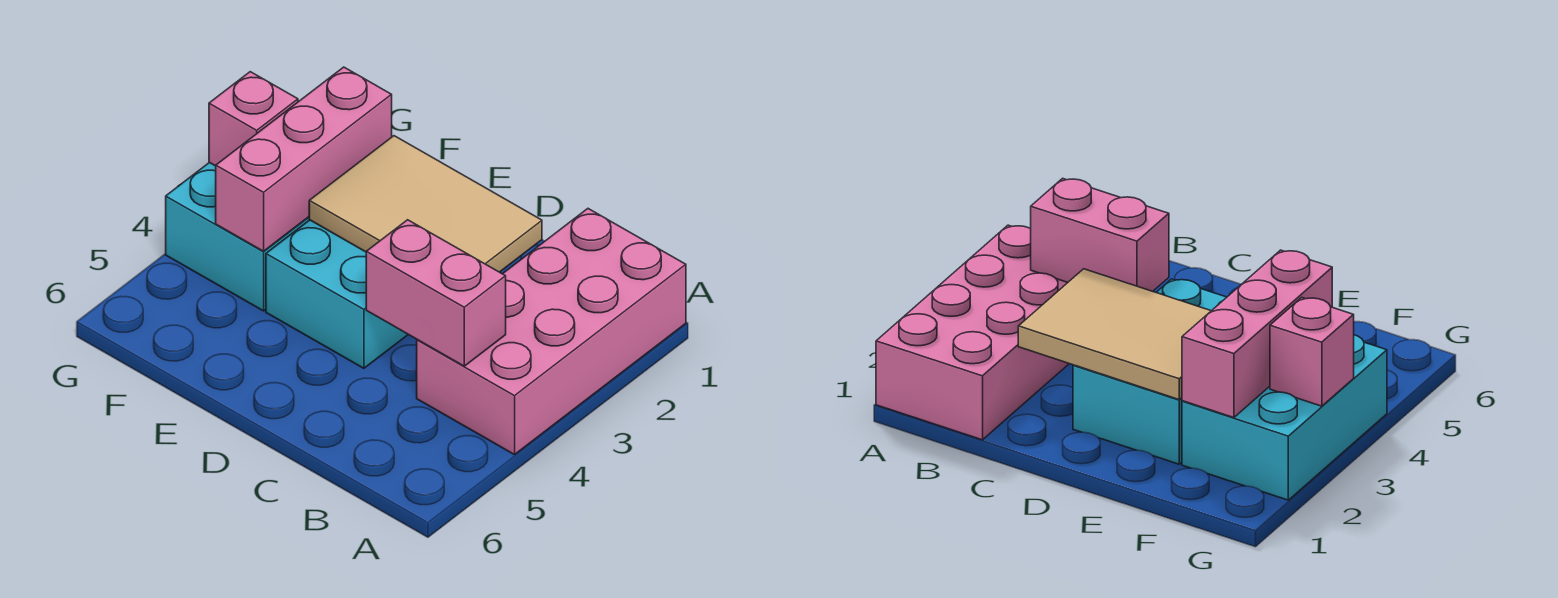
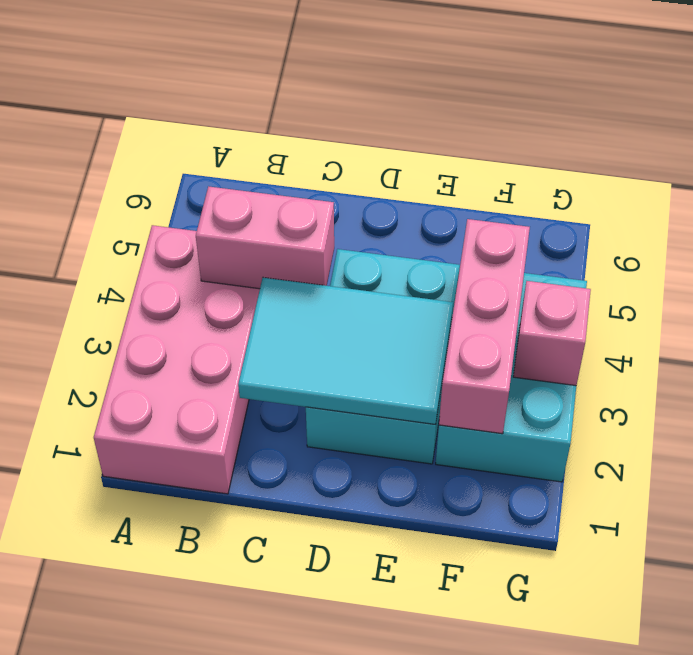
tan 2x3 tile [309,136,542,272] -> cyan 2x3 tile [238,278,453,425]

